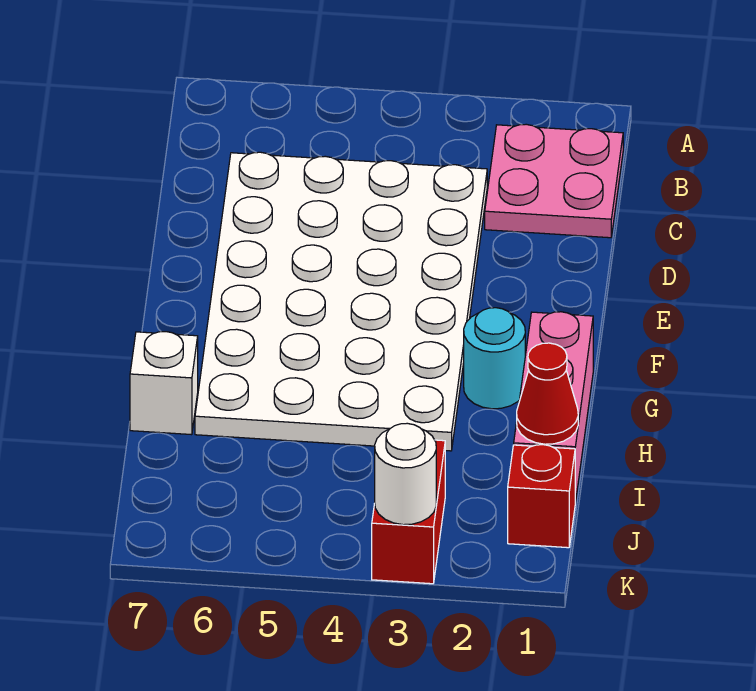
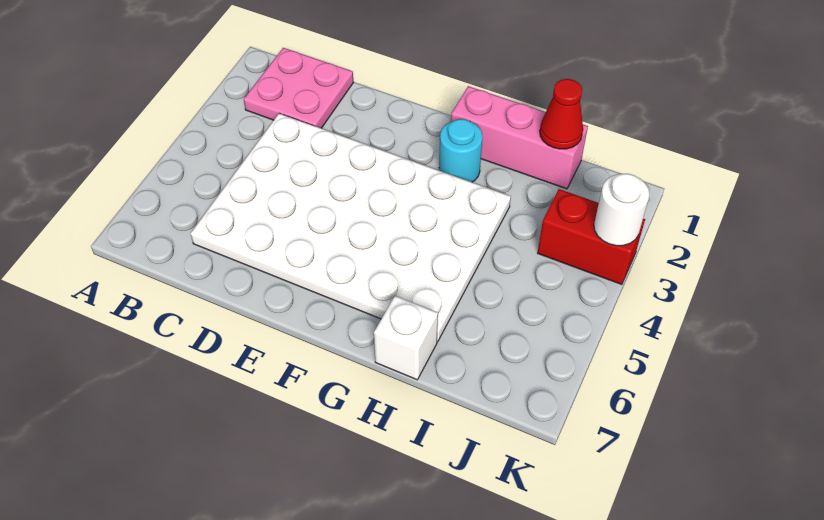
red 1x1 brick [508,445,575,548] -> none

